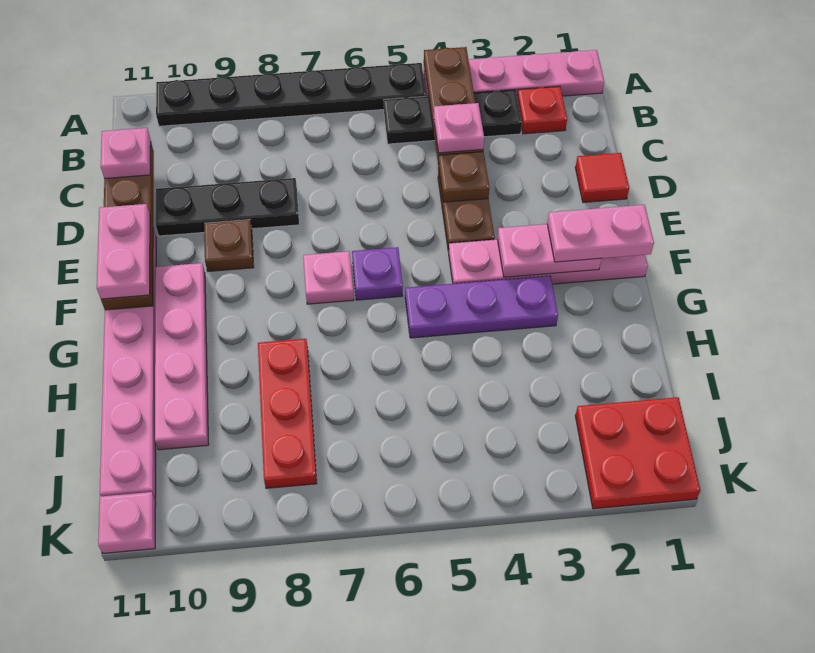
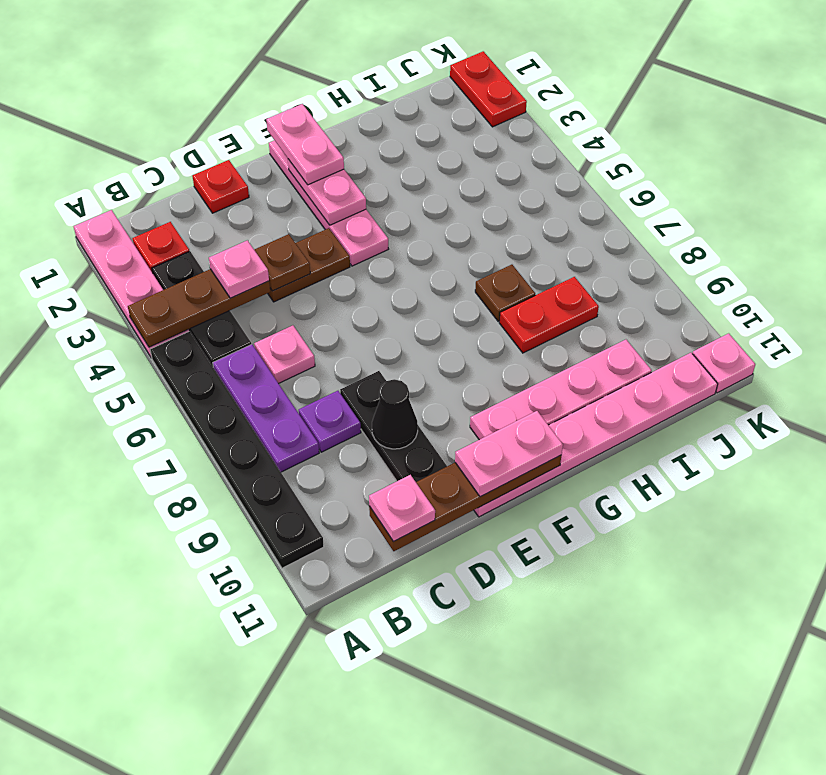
red 1x1 tile [575,153,629,202] -> red 1x1 plate [192,160,249,213]
none -> black 1x1 cone [372,379,418,449]
brown 1x1 plate [204,220,254,271] -> brown 1x1 plate moved to [475,265,535,321]
purple 1x1 plate [352,247,403,300] -> purple 1x1 plate moved to [299,391,361,452]
pink 1x1 plate [303,251,354,304] -> pink 1x1 plate moved to [254,325,315,383]
purple 1x3 plate [405,276,558,338] -> purple 1x3 plate moved to [213,344,319,472]
red 1x3 plate [258,339,317,488] -> red 1x2 plate [499,277,599,353]
red 2x2 plate [575,397,700,509] -> red 1x2 plate [450,51,527,127]

